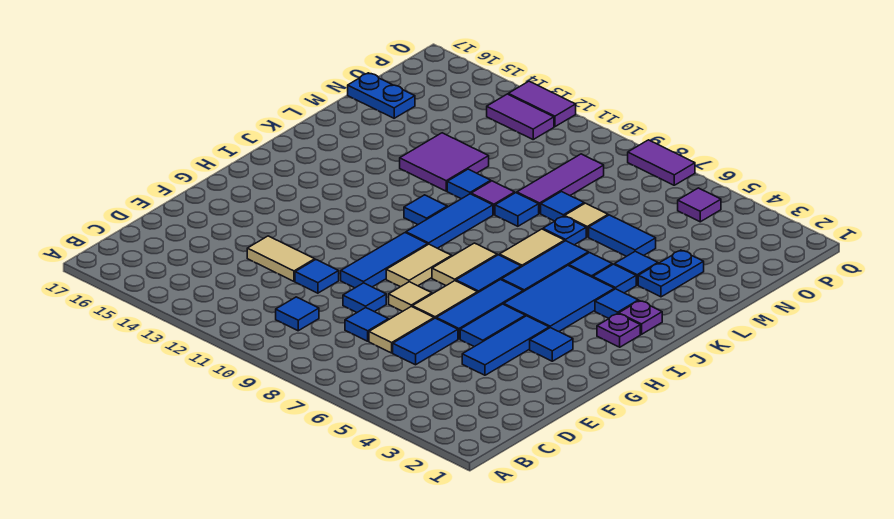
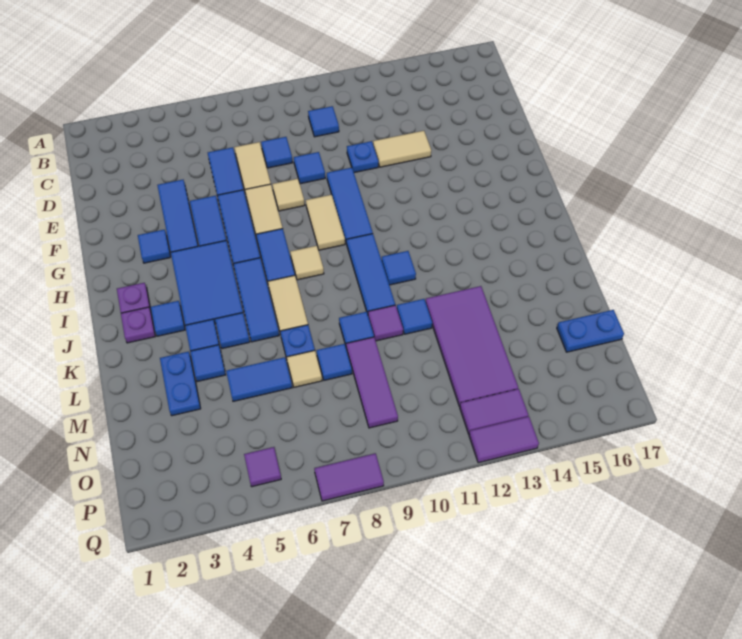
blue 1x1 tile [295,260,339,293] -> blue 1x1 plate [347,141,379,173]
tan 1x2 tile [432,243,497,286] -> tan 1x1 tile [290,246,324,280]
purple 2x2 tile [400,133,489,191] -> purple 2x4 tile [425,286,518,406]

